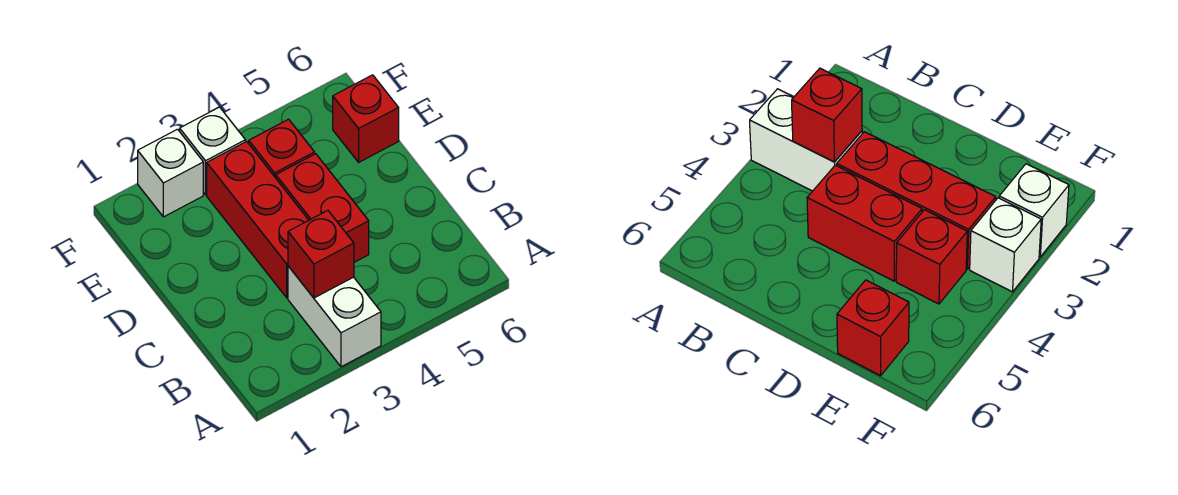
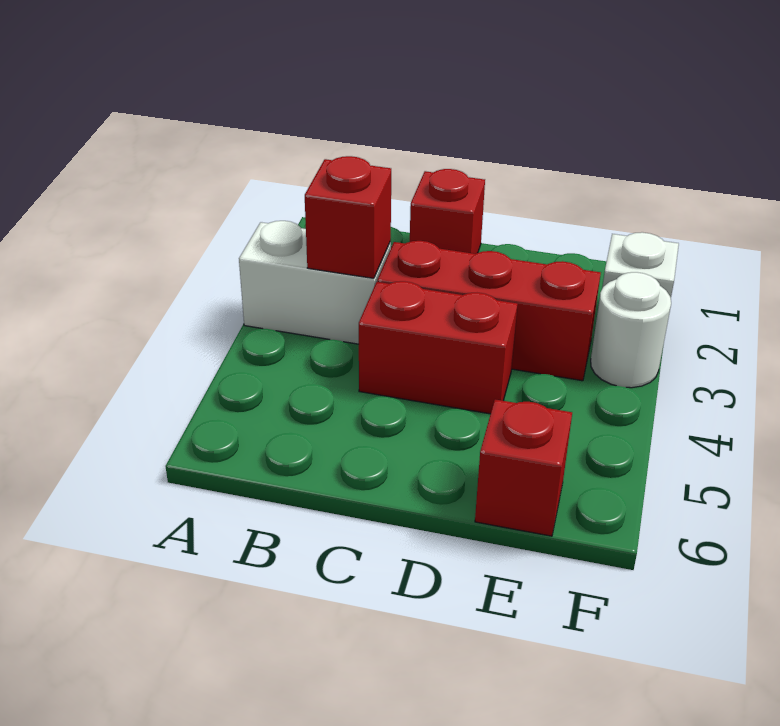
red 1x1 brick [249,119,315,178] -> red 1x1 brick moved to [410,169,485,254]
white 1x1 brick [180,107,245,195] -> white 1x1 round brick [591,272,671,388]

